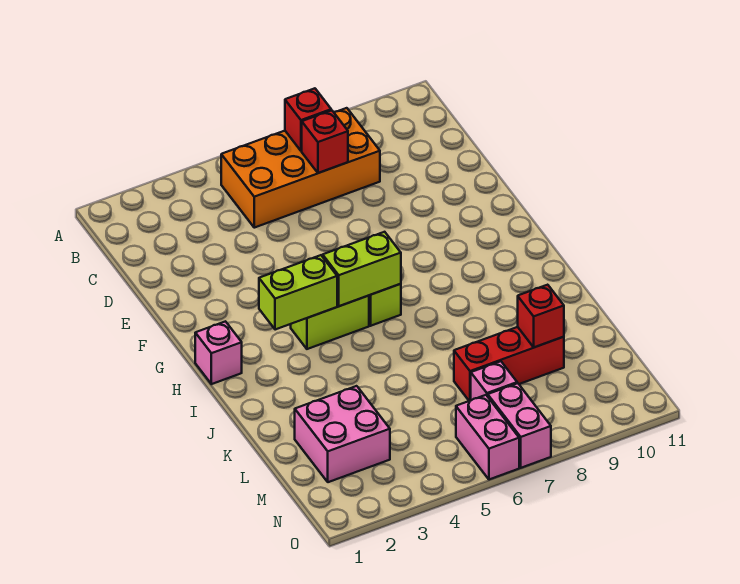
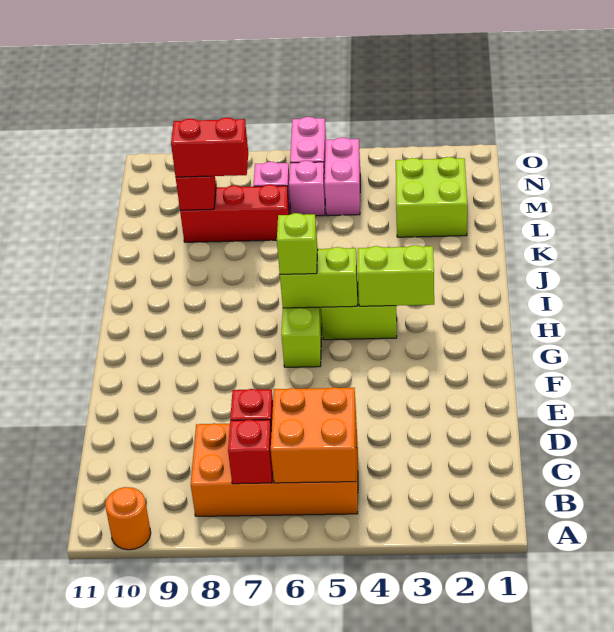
none -> orange 1x1 round brick [105,487,151,550]
none -> orange 2x2 brick [271,387,356,483]
pink 1x1 brick [195,321,242,384] -> pink 1x1 brick moved to [289,161,325,216]
none -> lime 1x1 brick [277,213,318,274]
pink 2x2 brick [295,386,390,482] -> lime 2x2 brick [396,157,467,237]
none -> red 1x2 brick [171,117,248,177]
pink 1x2 brick [488,383,551,468] -> pink 1x2 brick moved to [324,137,360,216]

